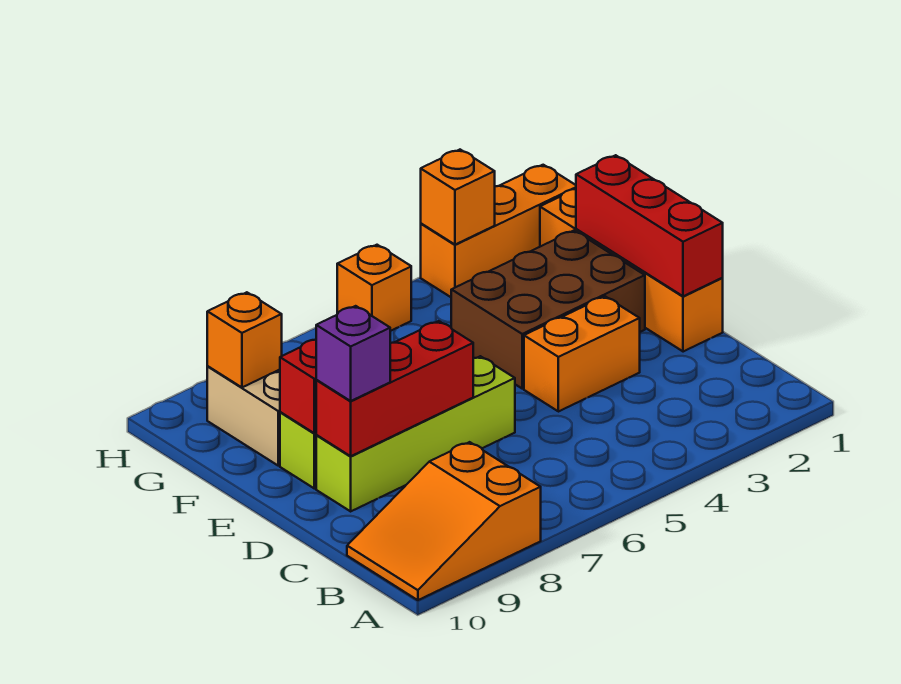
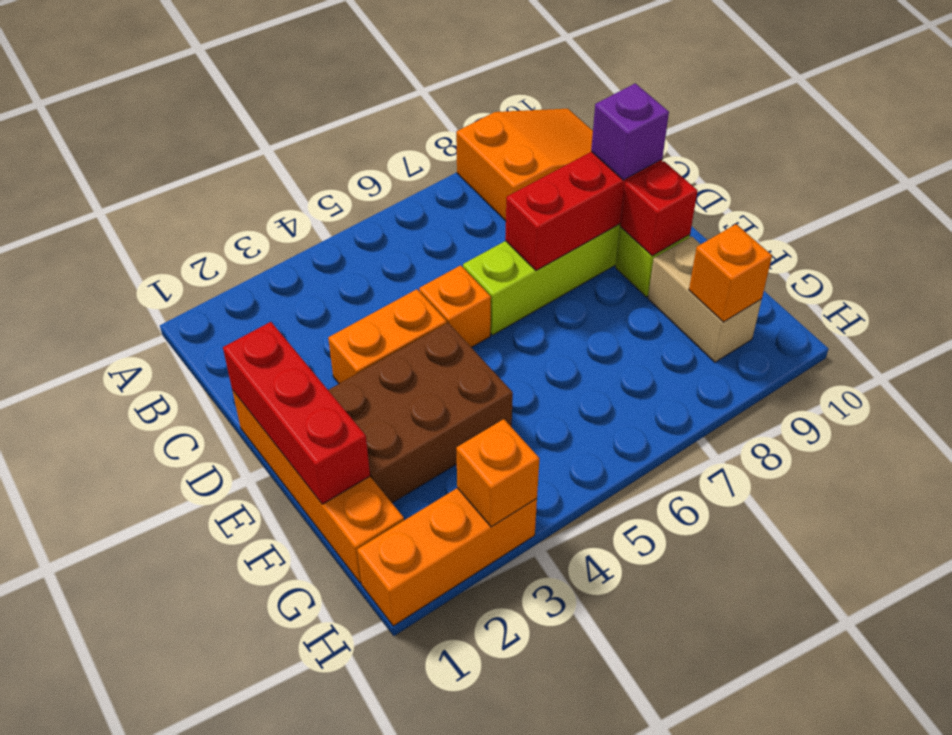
orange 1x1 brick [337,245,411,331] -> orange 1x1 brick moved to [419,265,491,347]

